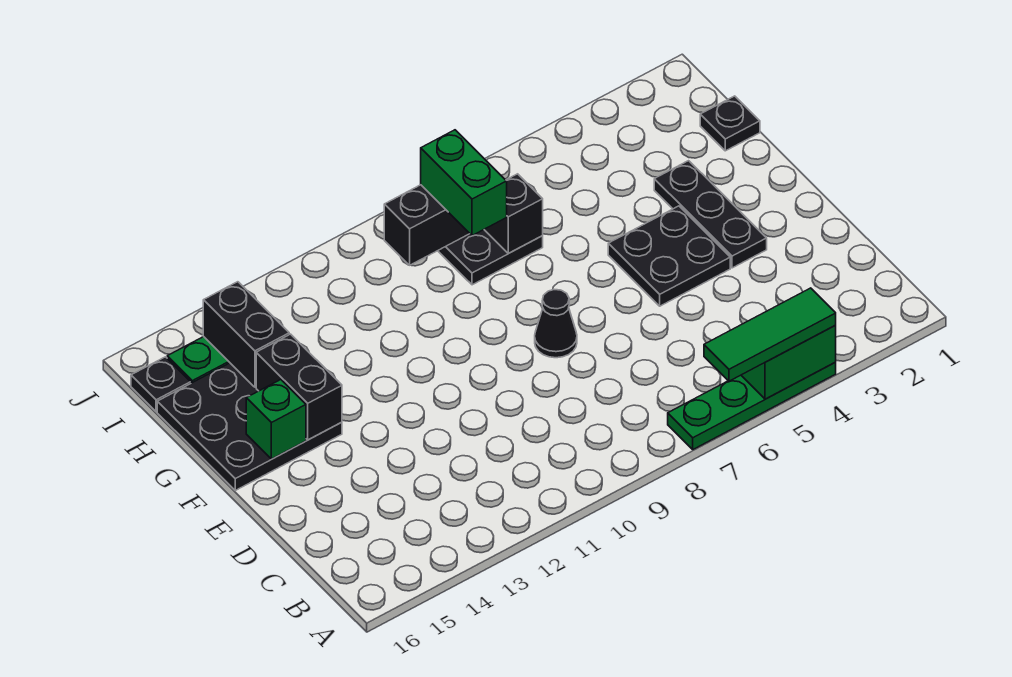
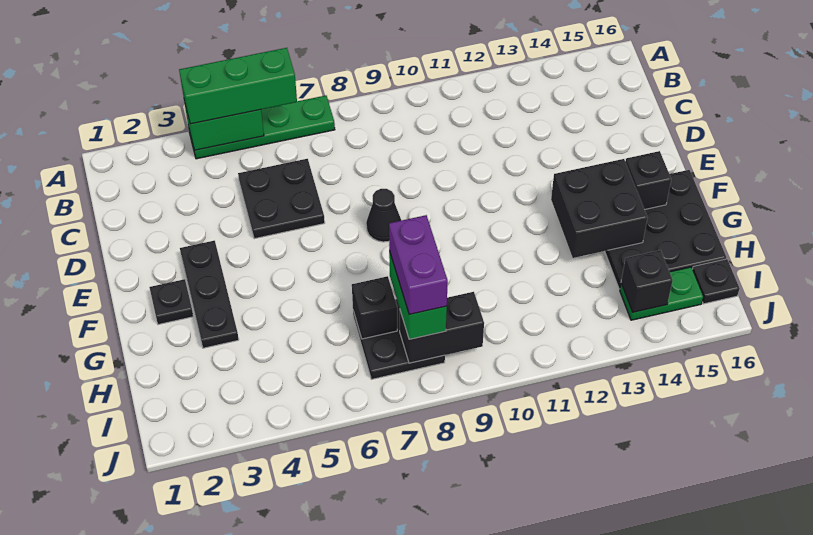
green 1x3 tile [704,288,836,381] -> green 1x3 brick [179,48,297,124]
black 2x2 plate [608,206,730,306] -> black 2x2 plate moved to [238,159,325,239]
black 1x2 brick [256,334,342,440] -> black 2x2 brick [551,159,648,258]
green 1x1 brick [246,380,306,459] -> black 1x1 brick [625,151,671,209]
black 1x1 plate [700,96,760,151] -> black 1x1 plate moved to [149,279,193,325]
none -> purple 1x2 brick [389,215,448,314]
black 1x2 brick [203,282,289,387] -> black 1x1 brick [621,250,673,312]

